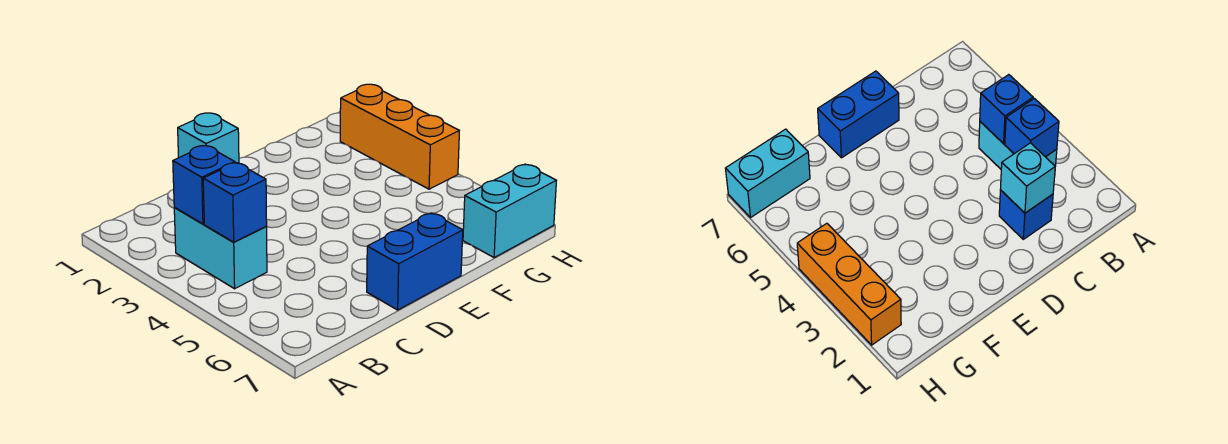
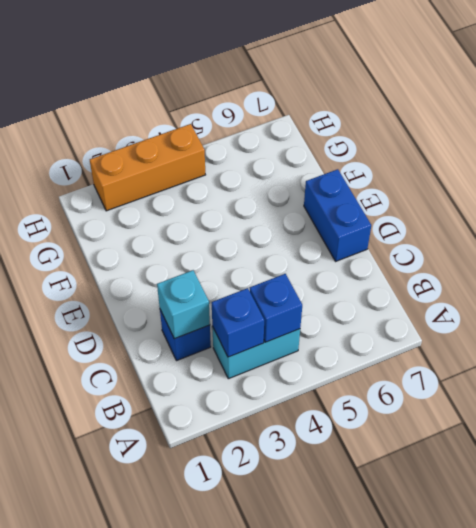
cyan 1x2 brick [463,164,556,258] -> none

